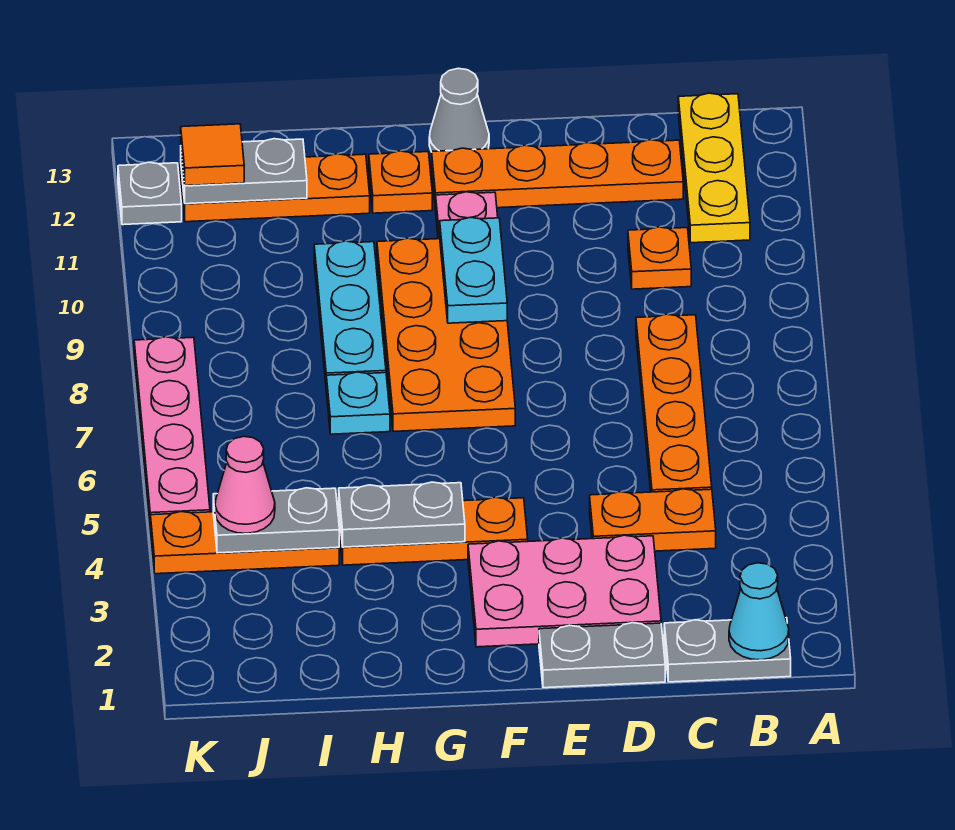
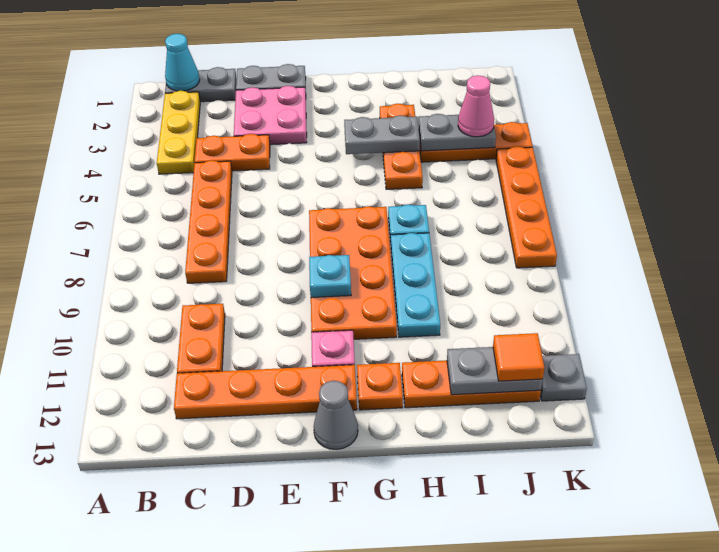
yellow 1x3 plate [678,93,750,243] -> yellow 1x3 plate moved to [157,91,200,174]
orange 1x1 plate [628,227,691,289] -> orange 1x2 plate [177,304,225,373]
pink 2x3 plate [468,535,661,647] -> pink 2x2 plate [234,86,307,145]
orange 1x3 plate [339,497,528,565] -> orange 1x3 plate turned to [380,104,423,190]
cyan 1x2 plate [440,217,507,323] -> cyan 1x1 plate [309,255,351,298]
pink 1x4 plate [134,337,210,522] -> orange 1x4 plate [496,147,557,268]

